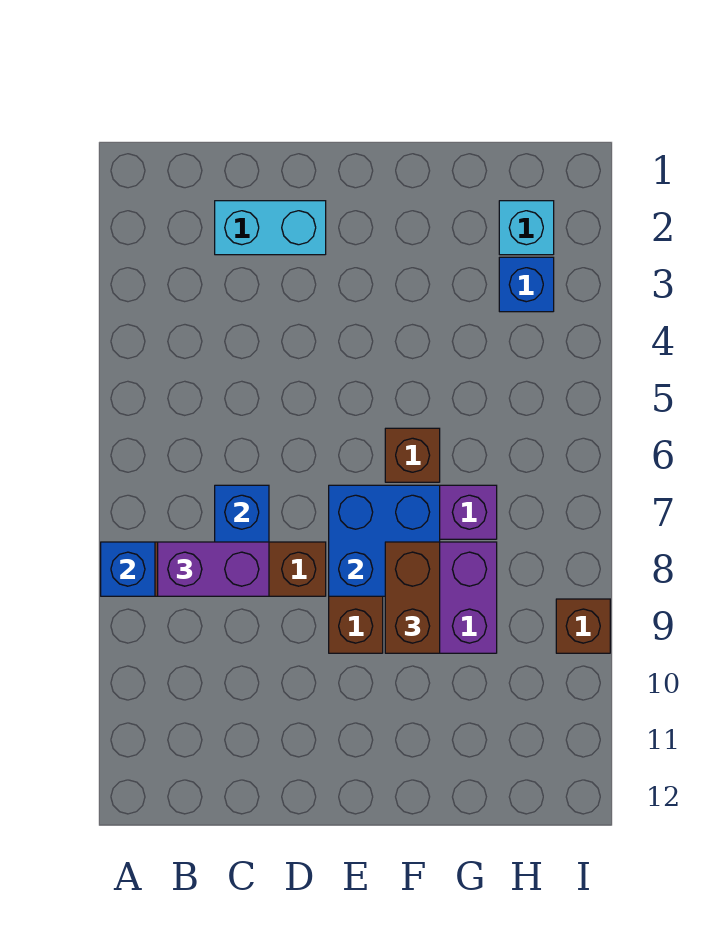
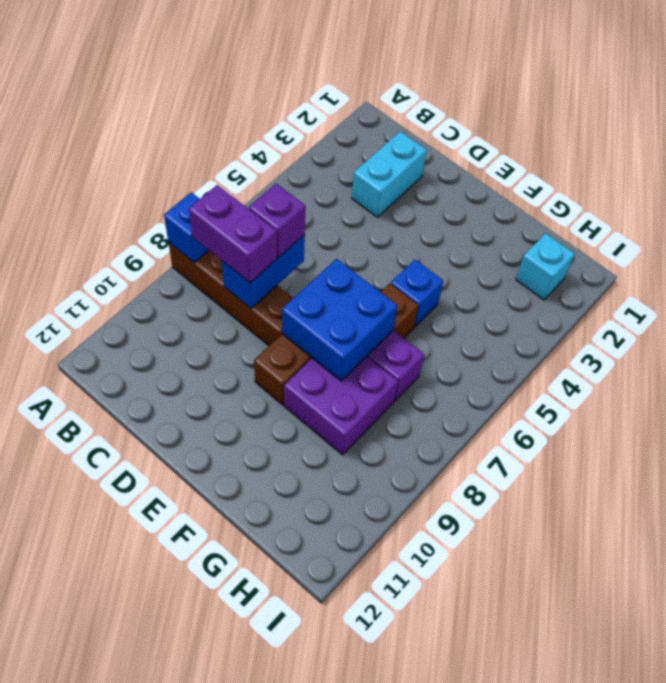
cyan 1x2 brick [215,201,326,255] -> cyan 1x2 brick turned to [352,131,427,217]
none -> purple 1x1 brick [249,184,306,258]
brown 1x2 brick [385,542,440,653] -> none
blue 1x1 brick [499,257,554,312] -> blue 1x1 brick moved to [391,259,443,327]
brown 1x1 brick [556,599,610,653] -> none

